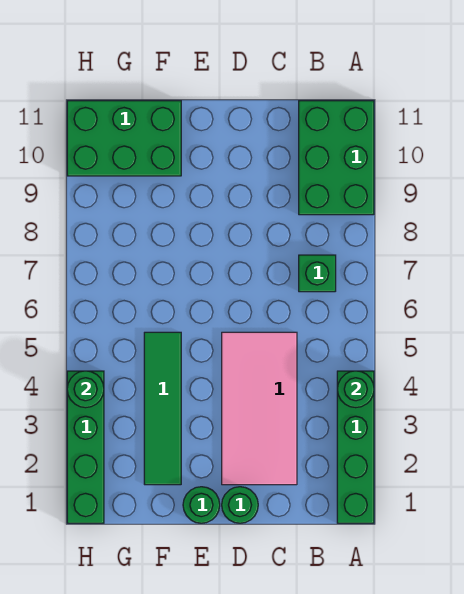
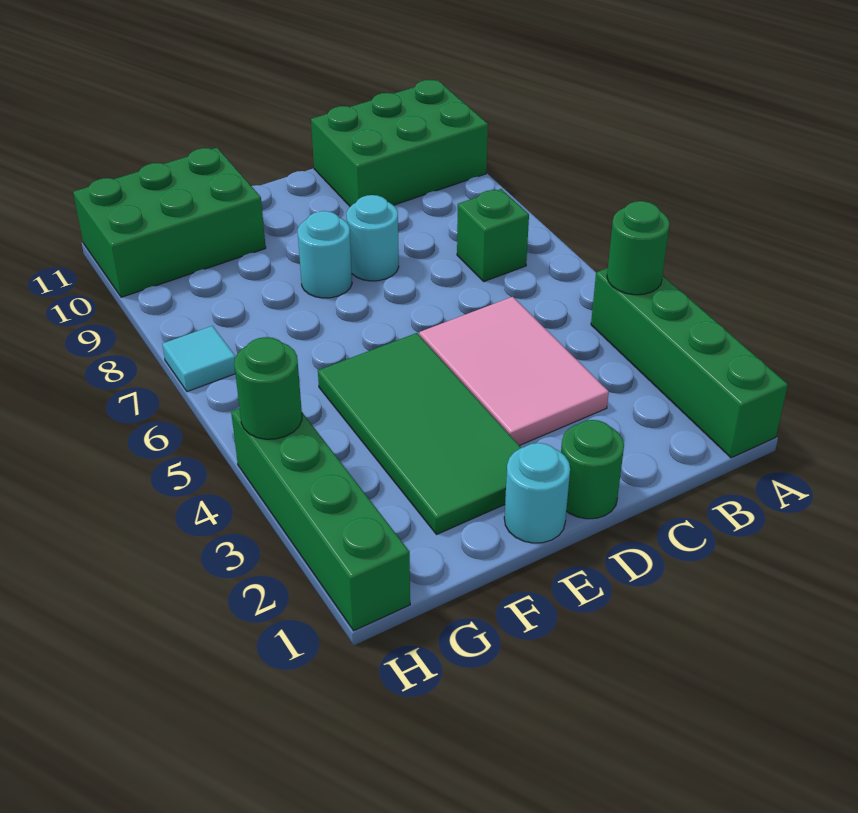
green 2x3 brick [299,101,374,215] -> green 2x3 brick turned to [311,80,488,206]
pink 2x4 tile [222,332,297,485] -> pink 2x3 tile [419,297,609,446]
none -> cyan 1x1 round brick [346,195,399,281]
green 1x1 round brick [183,487,220,523] -> cyan 1x1 round brick [504,443,570,543]
none -> cyan 1x1 round brick [298,211,352,298]
green 1x4 tile [144,332,181,485] -> green 2x4 tile [318,333,521,534]
none -> cyan 1x1 tile [162,326,236,392]

